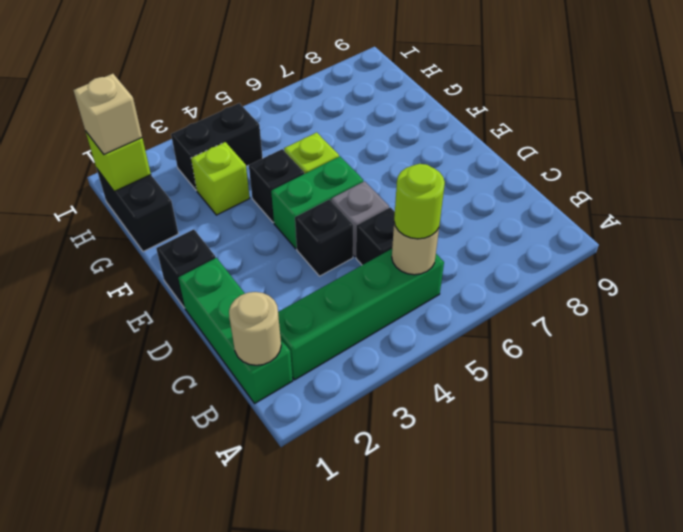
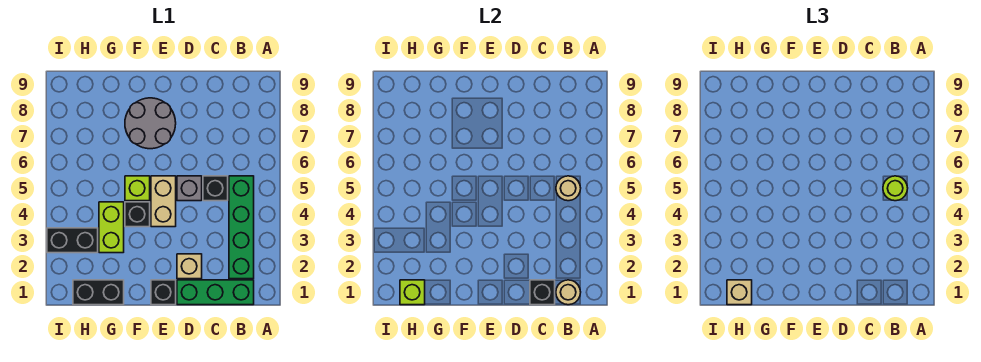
none -> tan 1x1 brick [177,254,202,279]
black 1x1 brick [295,199,354,276] -> black 1x1 brick moved to [530,280,555,305]
green 1x2 brick [271,156,363,249] -> tan 1x2 brick [151,176,176,227]
none -> grey 2x2 round brick [125,98,176,149]
lime 1x1 brick [191,142,250,215] -> lime 1x2 brick [99,202,124,253]
black 1x2 brick [171,103,263,190] -> black 1x2 brick turned to [47,228,98,253]

